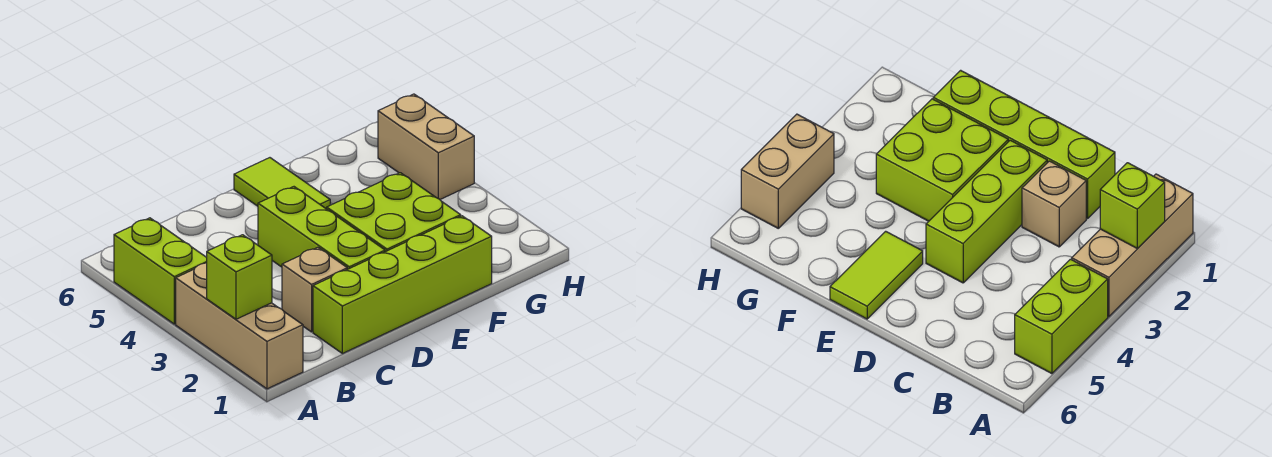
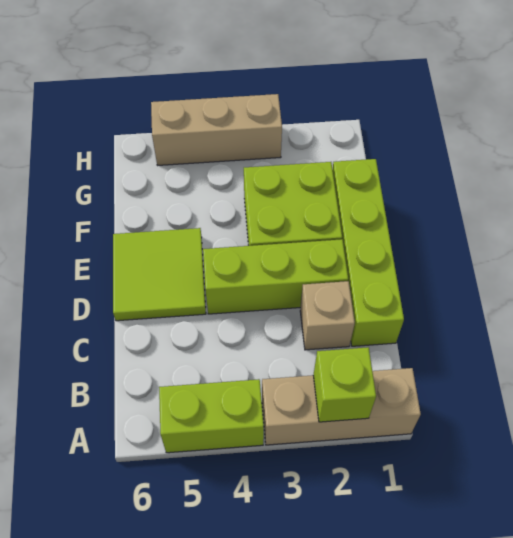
lime 1x2 tile [234,158,330,209] -> lime 2x2 tile [113,228,206,321]
tan 1x2 brick [378,94,474,199] -> tan 1x3 brick [151,94,282,165]

